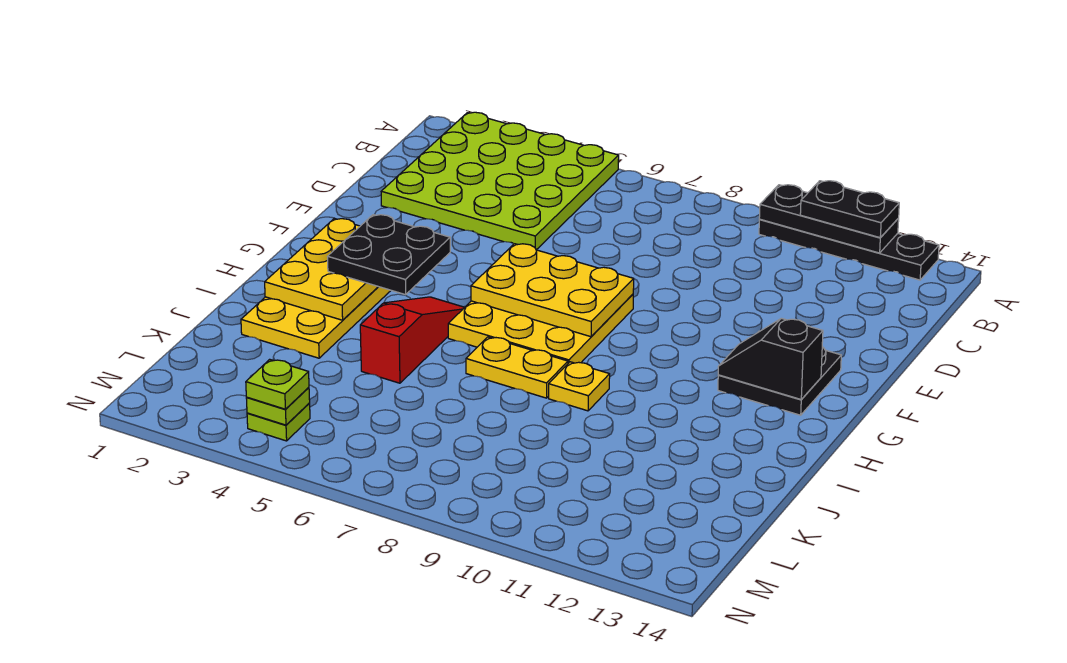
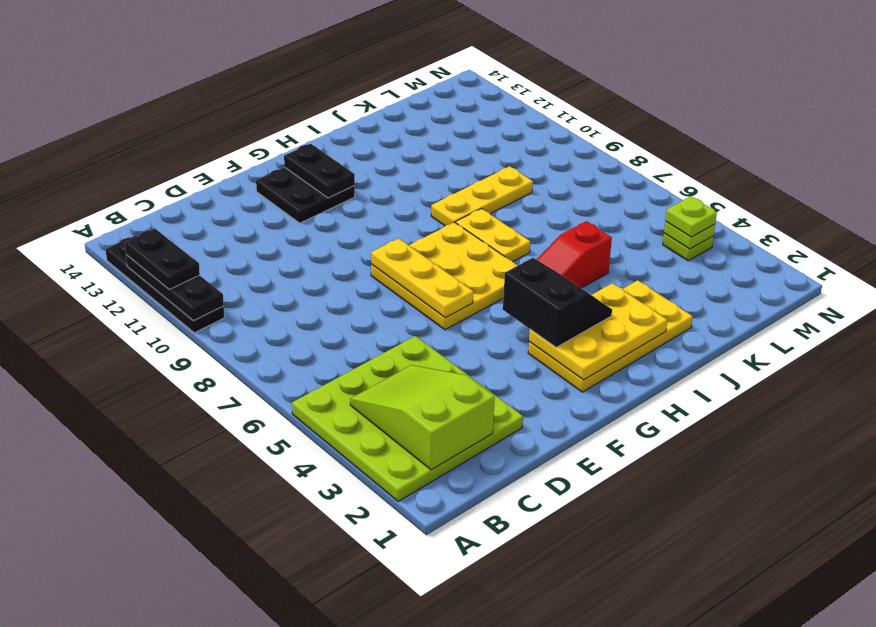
none -> lime 2x3 slope [350,365,495,470]
yellow 2x3 plate [471,244,634,337] -> yellow 1x3 plate [371,238,473,318]
black 2x2 plate [327,215,450,295] -> black 2x2 slope [503,258,612,347]
black 1x2 slope [718,318,823,399] -> black 1x2 plate [284,144,355,198]
yellow 1x1 plate [549,362,610,411] -> yellow 1x3 plate [431,166,533,226]

